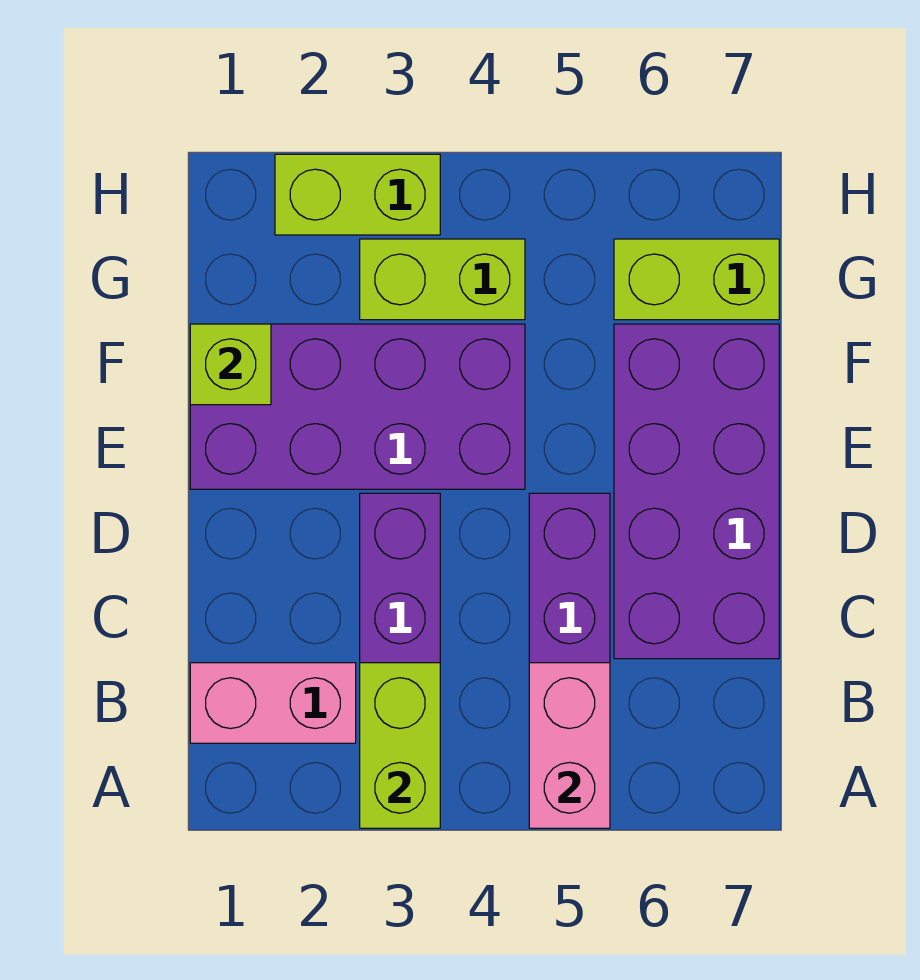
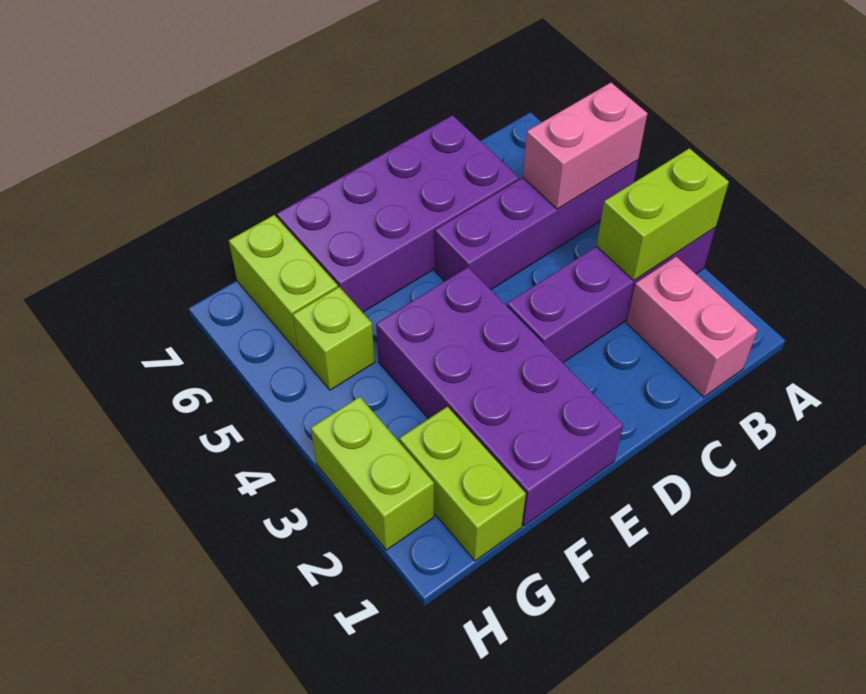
lime 1x1 brick [190,324,271,405] -> lime 1x1 brick moved to [293,287,375,390]
lime 1x2 brick [360,239,525,320] -> lime 1x2 brick moved to [399,407,526,561]

